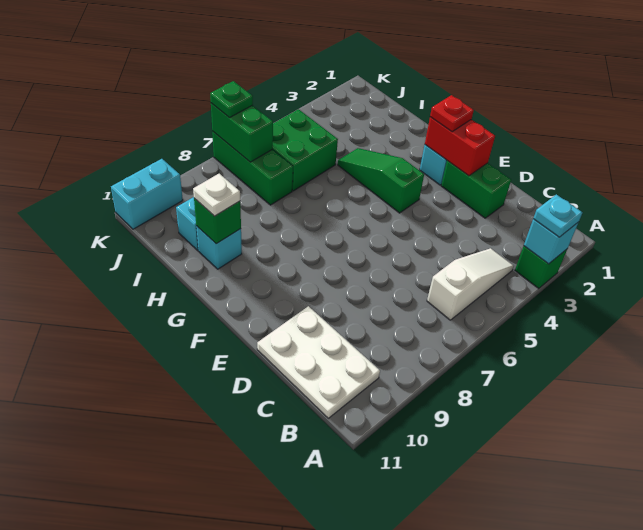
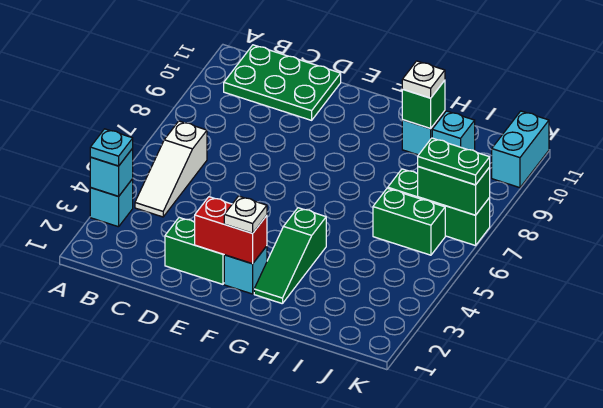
green 1x1 brick [515,246,567,289] -> cyan 1x1 brick [90,179,133,227]
white 2x3 plate [257,306,380,418] -> green 2x3 plate [224,45,341,120]
red 1x1 plate [430,95,474,132] -> white 1x1 plate [224,196,267,233]
green 1x3 slope [338,148,424,213] -> green 1x3 slope turned to [254,208,326,304]
green 2x2 brick [273,109,338,191] -> green 1x2 brick [373,188,445,255]
green 1x1 plate [210,81,253,118] -> green 1x2 plate [418,138,490,185]

